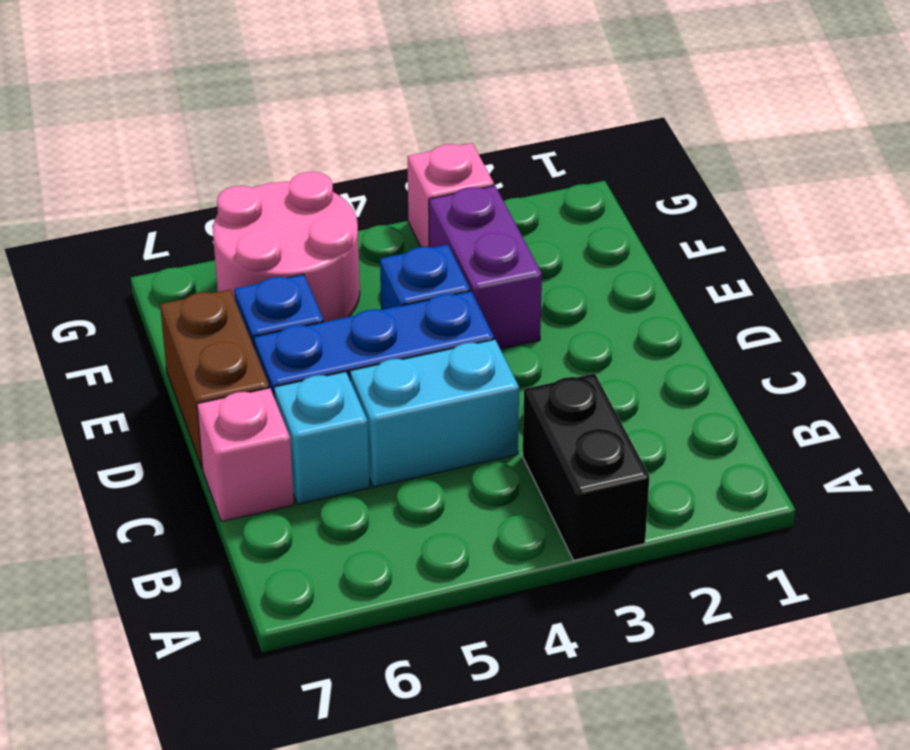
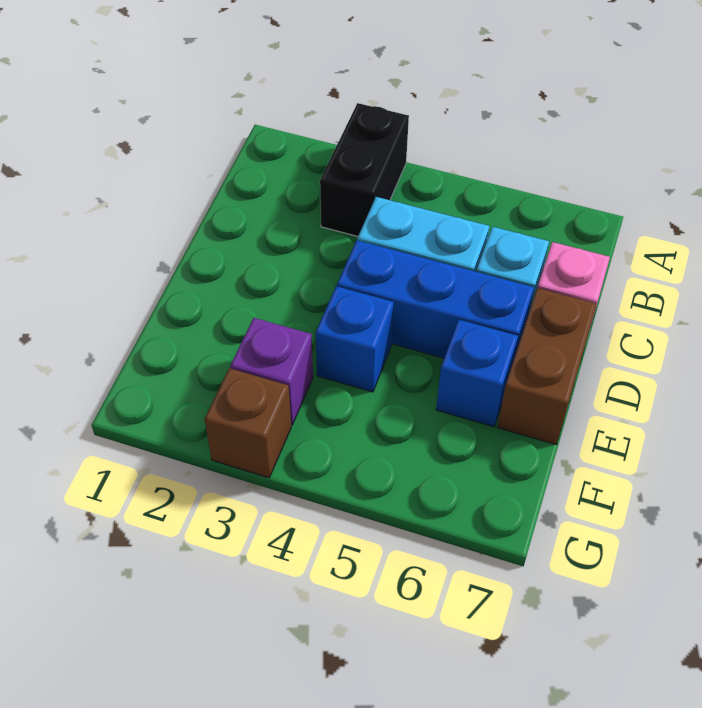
purple 1x2 brick [429,186,542,349] -> purple 1x1 brick [230,318,313,425]
pink 2x2 round brick [213,172,360,322] -> none
pink 1x1 brick [407,143,494,247] -> brown 1x1 brick [205,368,291,478]

